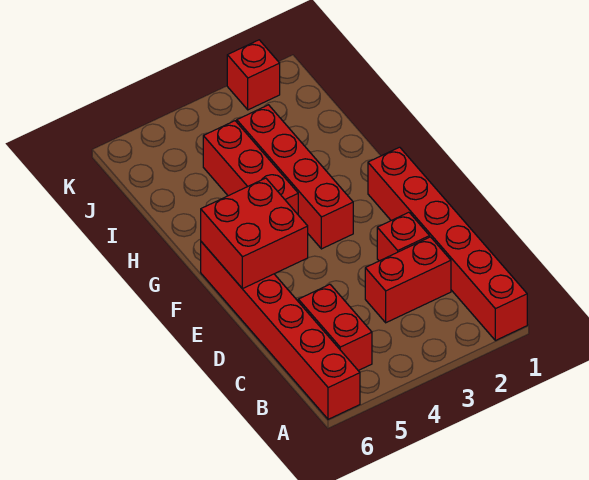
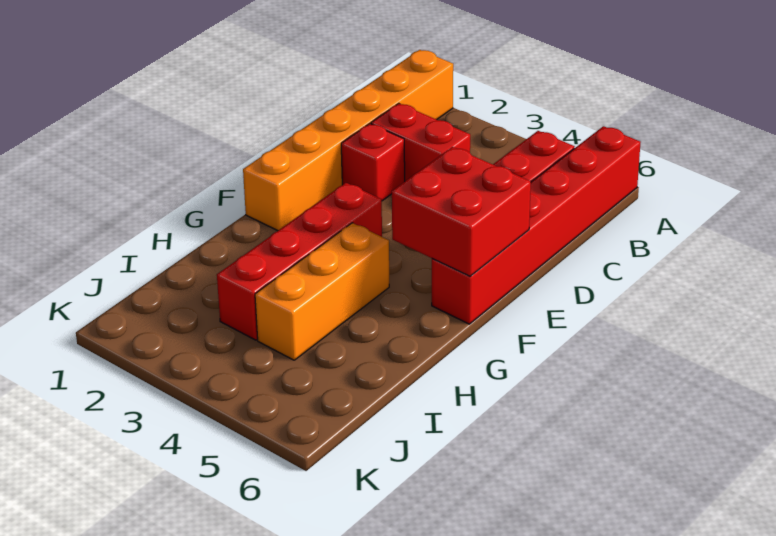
red 1x6 brick [368,147,527,340] -> orange 1x6 brick [243,50,453,231]
red 1x3 brick [203,121,298,214] -> orange 1x3 brick [255,223,389,360]
red 1x1 brick [227,40,280,110] -> none

